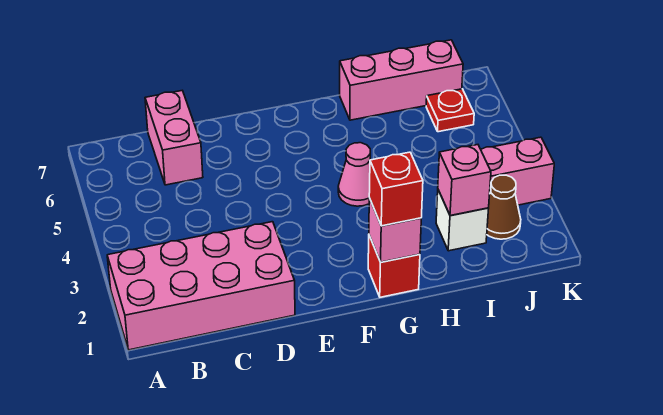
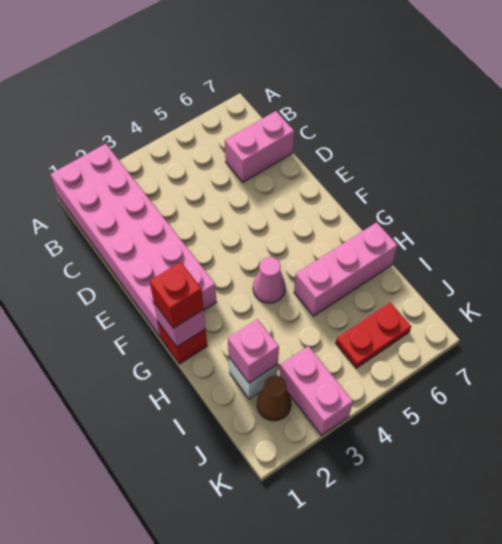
pink 2x4 brick [107,222,295,350] -> pink 2x6 brick [50,144,217,338]
pink 1x3 brick [340,40,463,120] -> pink 1x3 brick turned to [294,222,397,316]
red 1x1 plate [426,89,474,132] -> red 1x2 plate [336,302,411,368]

